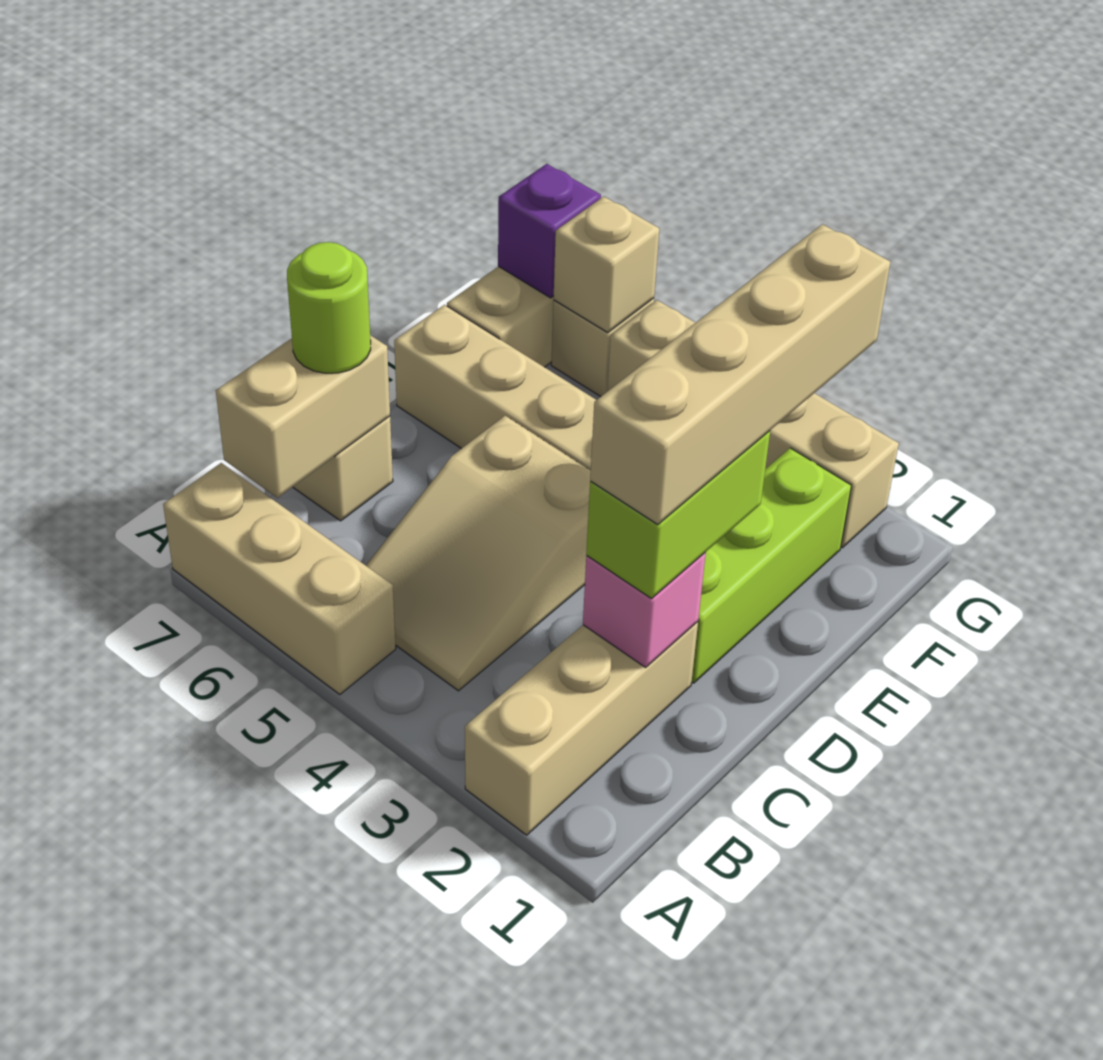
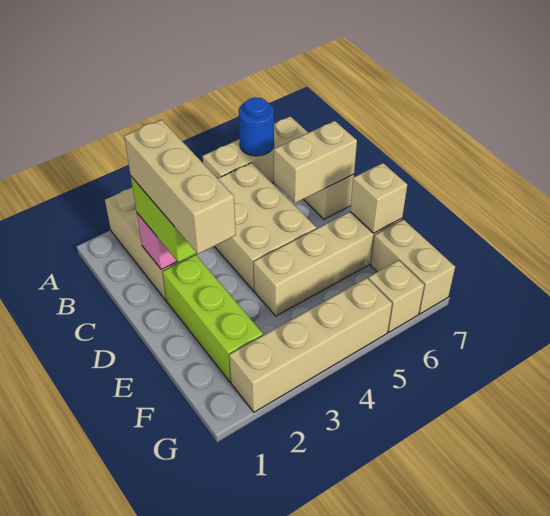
none -> blue 1x1 round brick [238,97,274,156]
tan 2x3 slope [366,416,591,691] -> tan 2x3 brick [214,163,316,291]
tan 1x2 brick [216,335,390,498] -> tan 1x2 brick turned to [274,121,357,203]
tan 1x4 brick [590,224,890,525] -> tan 1x3 brick [124,120,236,254]
lime 1x1 round brick [287,242,371,373] -> none
tan 1x1 brick [554,196,659,333] -> tan 1x1 brick moved to [350,163,407,233]
purple 1x1 brick [498,164,601,298] -> none

